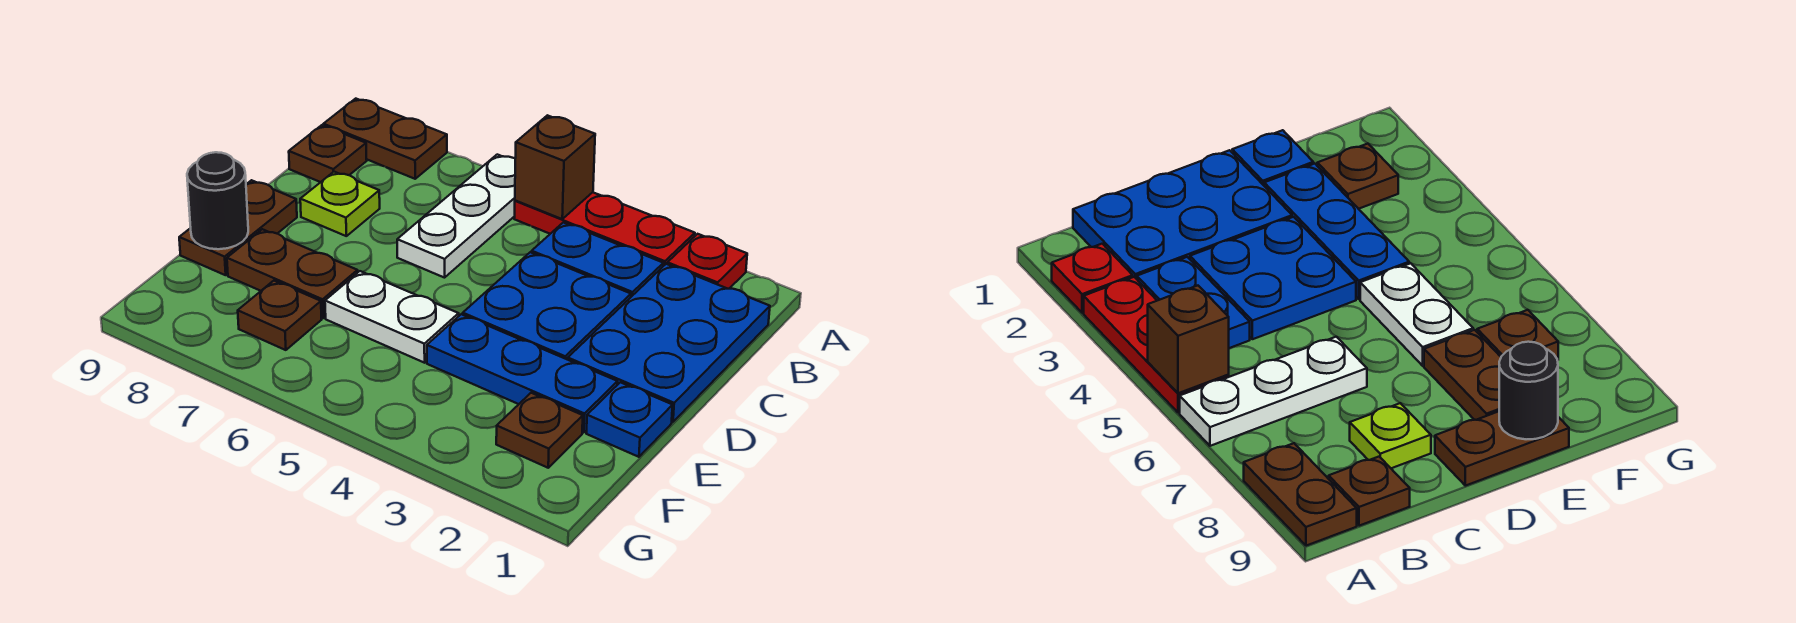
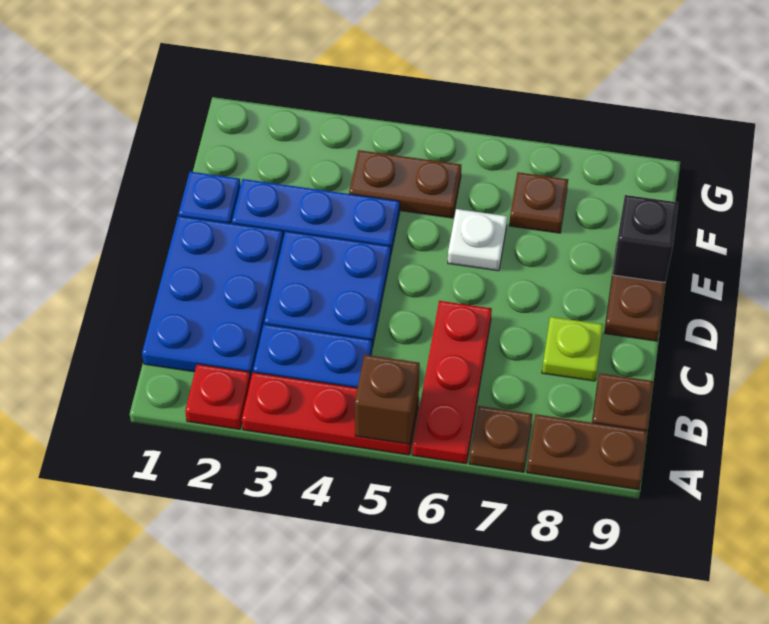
white 1x3 plate [397,155,515,278] -> red 1x3 plate [412,301,492,464]
white 1x2 plate [325,271,459,363] -> white 1x1 plate [448,209,507,271]
brown 1x2 plate [227,229,358,318] -> brown 1x2 plate moved to [349,150,461,218]
black 1x1 round brick [187,152,248,249] -> black 1x1 brick [613,195,678,283]
brown 1x1 plate [496,393,583,468] -> brown 1x1 plate moved to [469,406,532,472]

